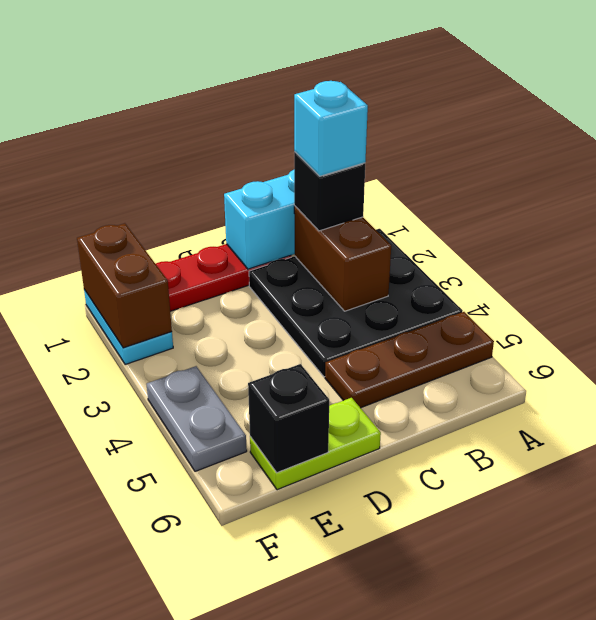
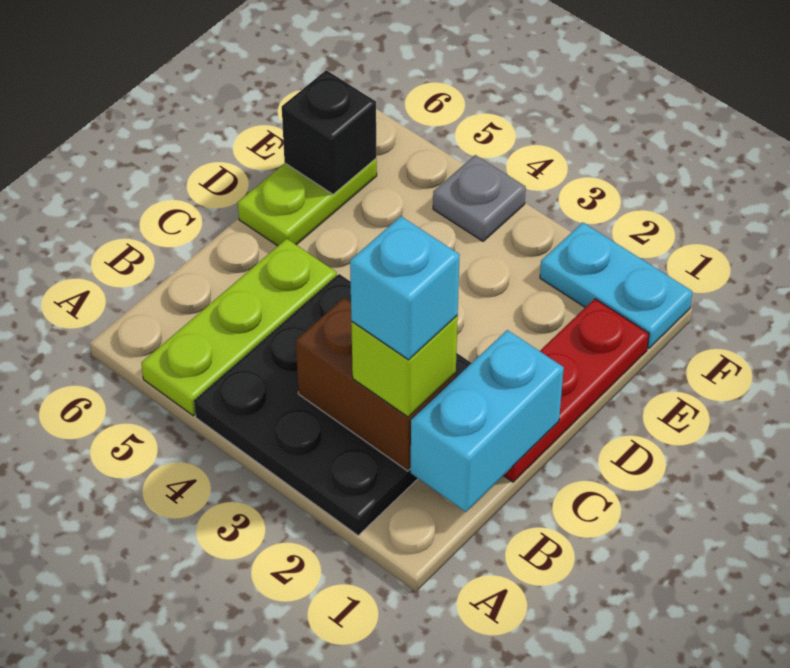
brown 1x3 plate [325,312,494,408] -> lime 1x3 plate [141,239,337,416]
black 1x1 brick [294,152,365,231] -> lime 1x1 brick [351,316,458,417]
brown 1x2 brick [77,223,172,348] -> none
grey 1x2 plate [147,366,247,471] -> grey 1x1 plate [433,155,526,241]

